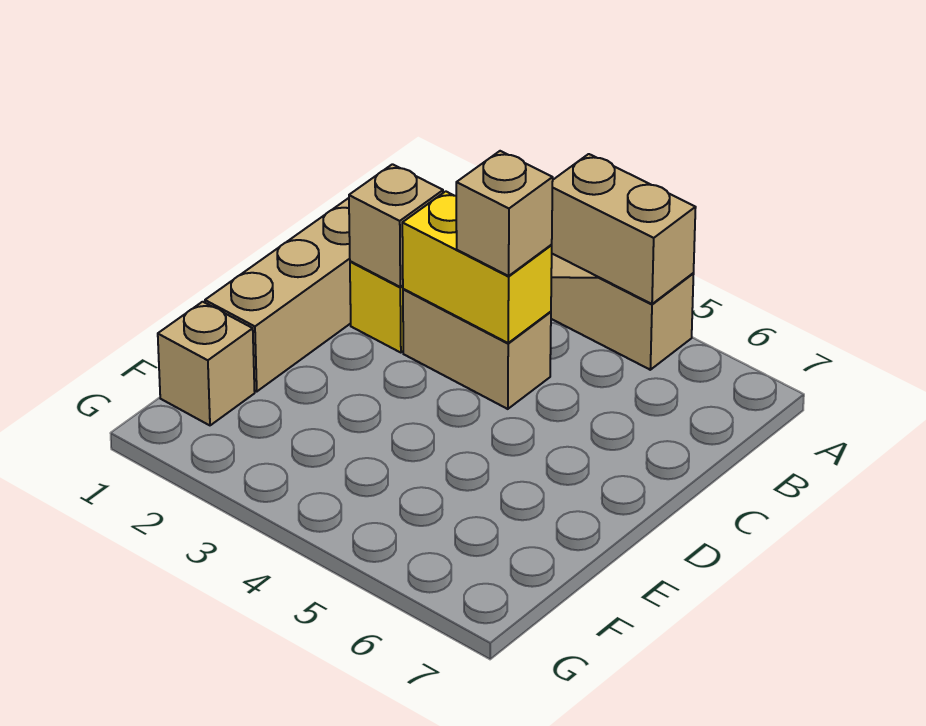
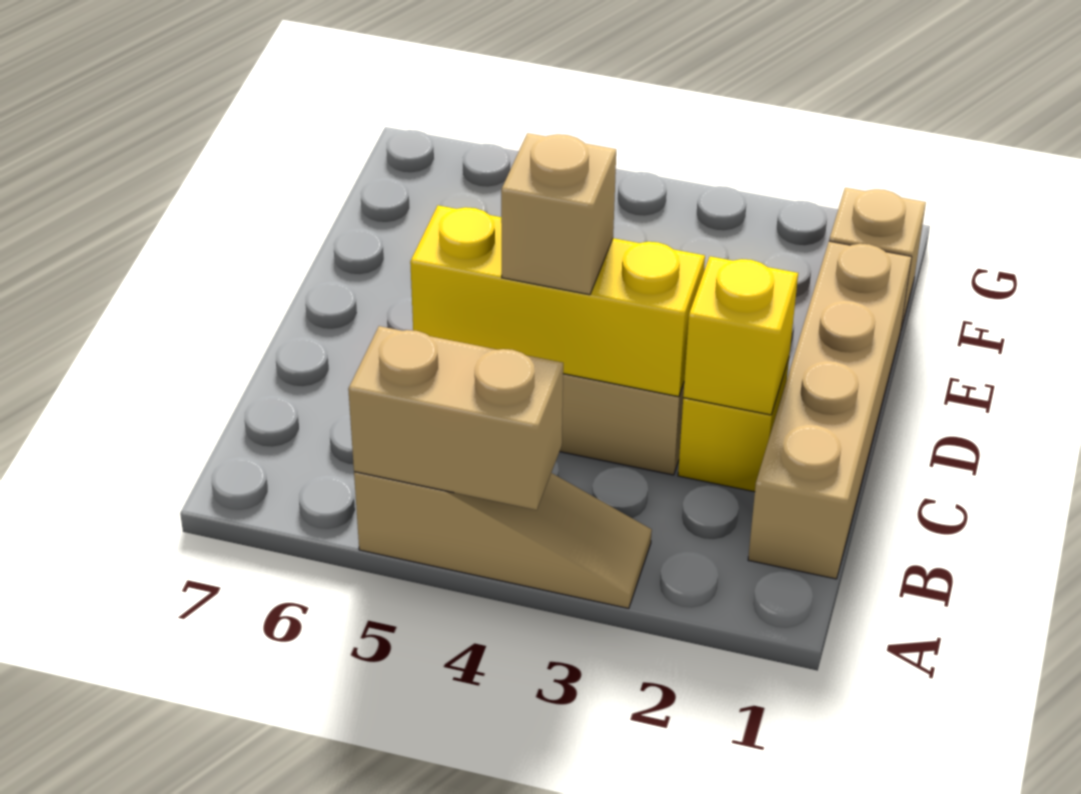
tan 1x1 brick [349,164,443,287] -> yellow 1x1 brick [683,256,798,415]
yellow 1x2 brick [402,191,552,343] -> yellow 1x3 brick [410,205,705,397]

